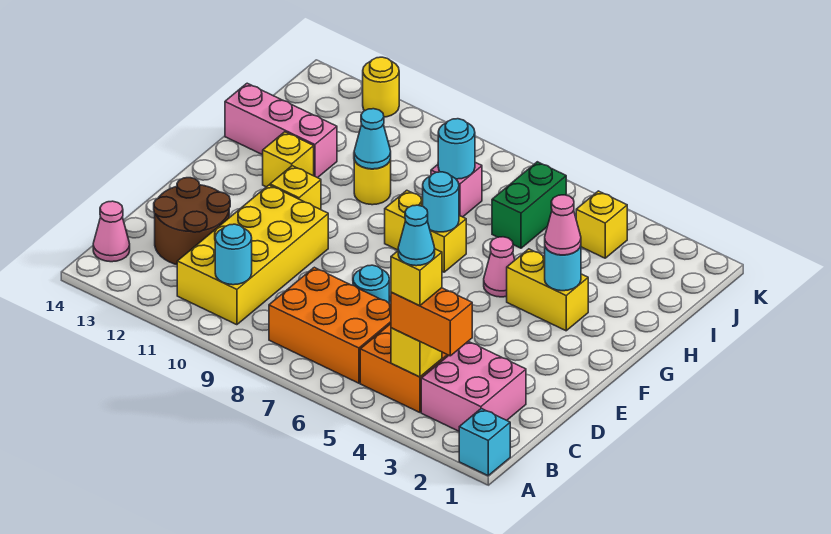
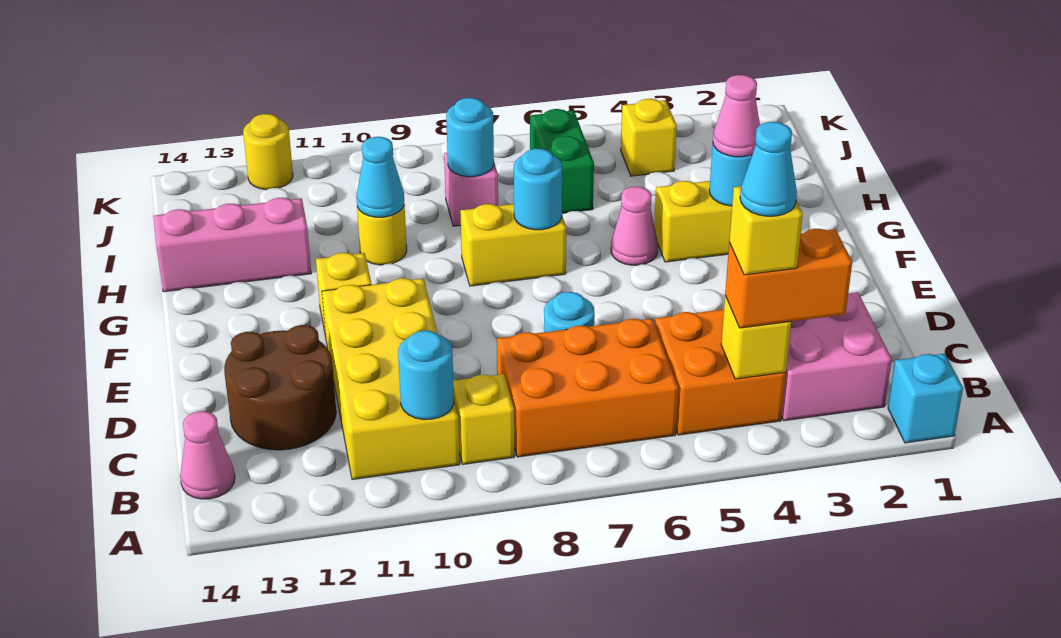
yellow 1x1 brick [263,132,314,187] -> yellow 1x1 brick moved to [453,374,514,464]

